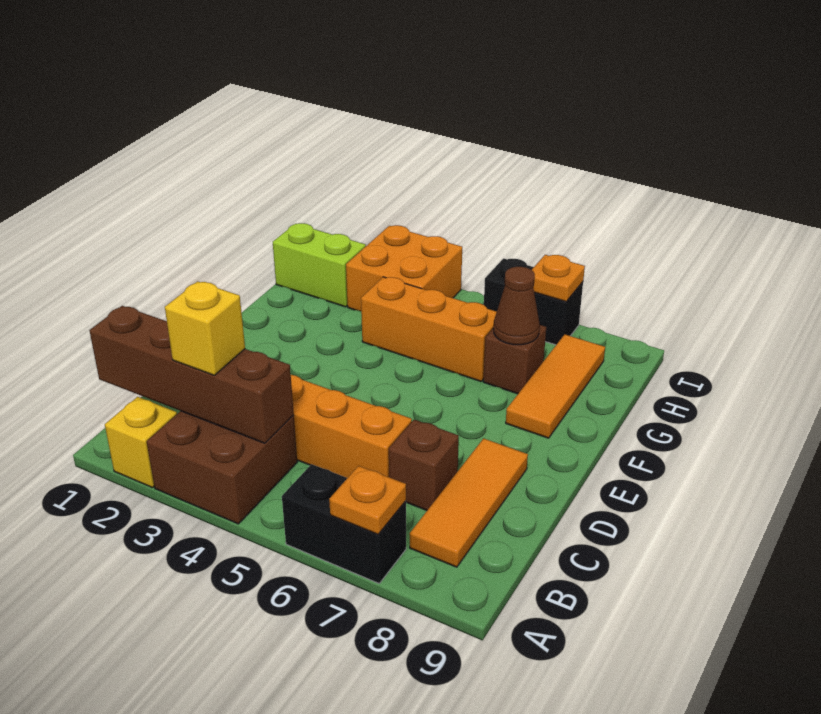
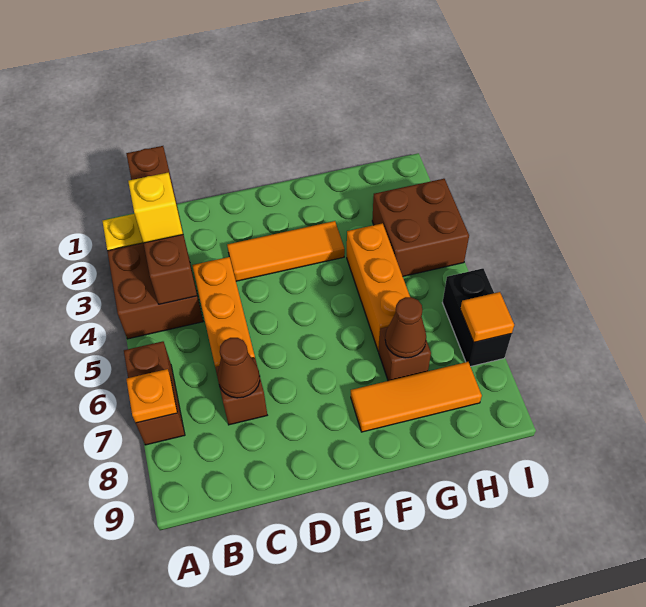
black 1x2 brick [282,464,406,583] -> brown 1x2 brick [124,341,185,445]
orange 1x3 tile [410,438,528,567] -> orange 1x3 tile moved to [227,221,345,281]
none -> brown 1x1 cone [218,338,260,398]
lime 1x2 brick [273,223,366,307] -> none
orange 2x2 brick [346,225,462,311] -> brown 2x2 brick [372,179,469,276]
orange 1x1 plate [532,255,585,302] -> orange 1x1 tile [460,292,514,342]

